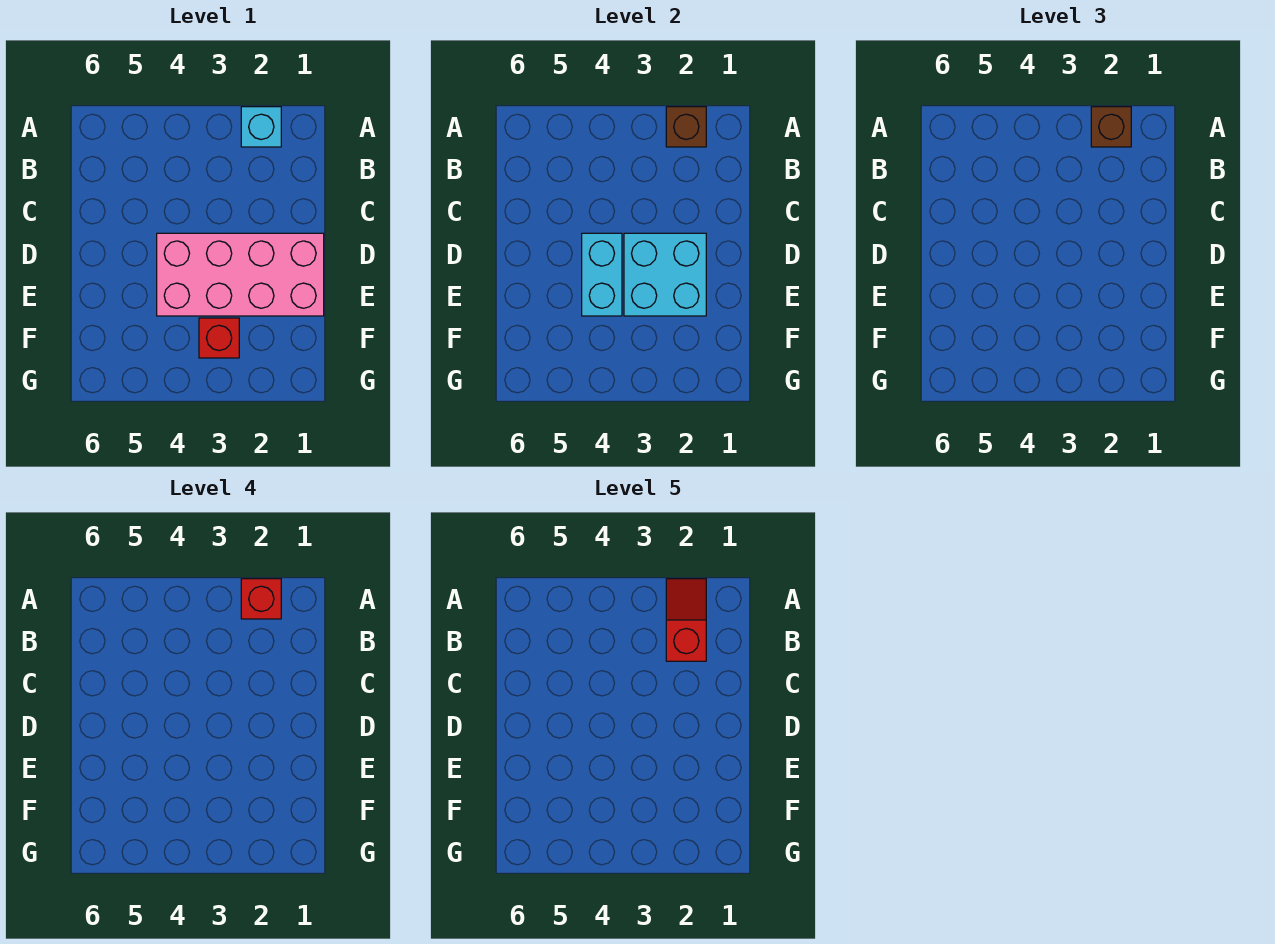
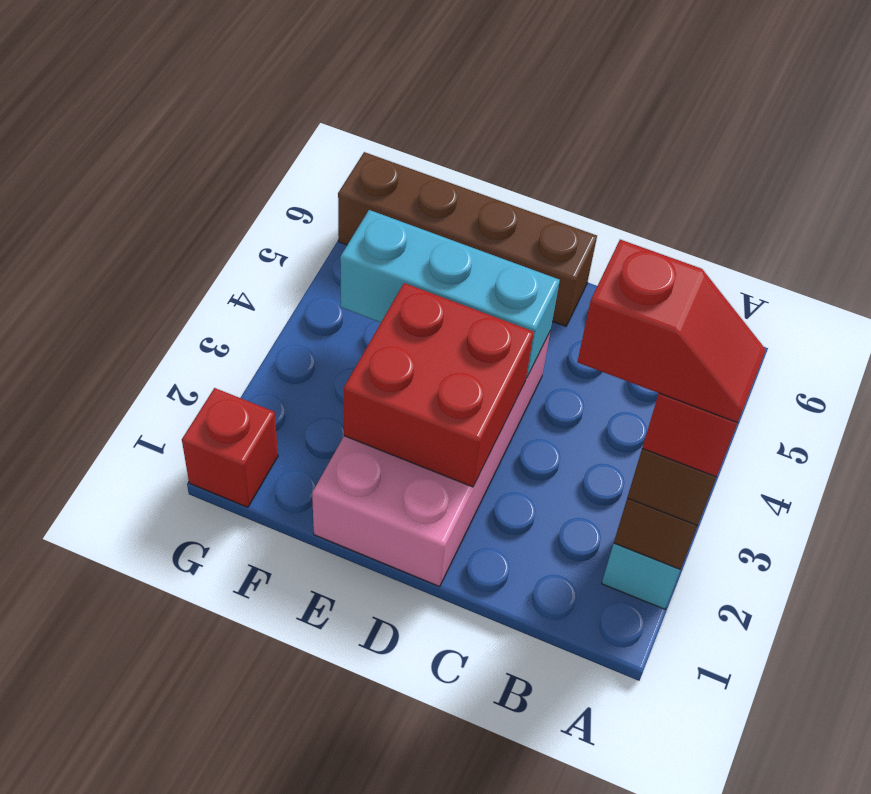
cyan 2x2 brick [624,233,706,316] -> red 2x2 brick [344,283,534,487]
cyan 1x2 brick [582,233,622,316] -> cyan 1x3 brick [340,210,560,378]
none -> brown 1x4 brick [338,152,597,326]
red 1x1 brick [199,318,239,358] -> red 1x1 brick moved to [182,388,278,507]

